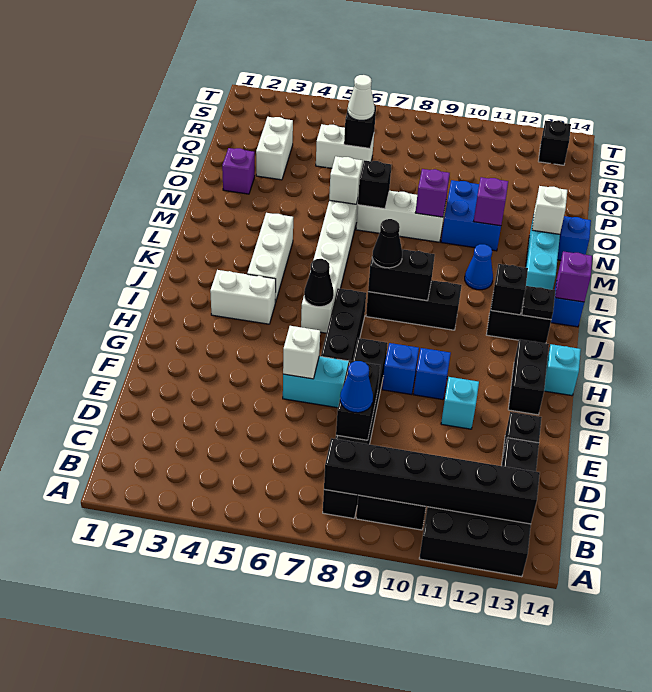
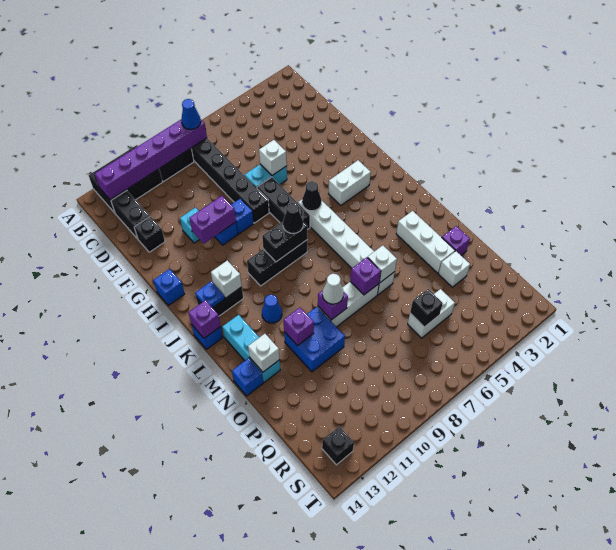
black 1x6 brick [324,438,540,524] -> purple 1x6 brick [95,119,207,200]
black 1x2 brick [336,360,380,440] -> none
blue 1x1 cone [340,361,373,413] -> blue 1x1 cone moved to [181,99,201,130]
none -> purple 1x2 brick [189,196,236,244]
black 1x2 brick [508,339,549,415] -> none
cyan 1x1 brick [544,344,581,396] -> blue 1x1 brick [153,269,185,305]
white 1x3 brick [247,213,293,302] -> white 1x3 brick moved to [396,211,455,273]
black 1x1 brick [491,264,528,315] -> white 1x1 brick [211,261,242,298]
black 1x1 plate [522,286,555,320] -> blue 1x1 plate [195,281,225,308]
black 1x1 brick [358,160,391,209] -> purple 1x1 brick [350,257,381,295]
white 1x2 brick [256,117,293,180] -> white 1x1 brick [439,251,470,287]
white 1x1 cone [348,75,375,120] -> white 1x1 cone moved to [322,274,344,304]

